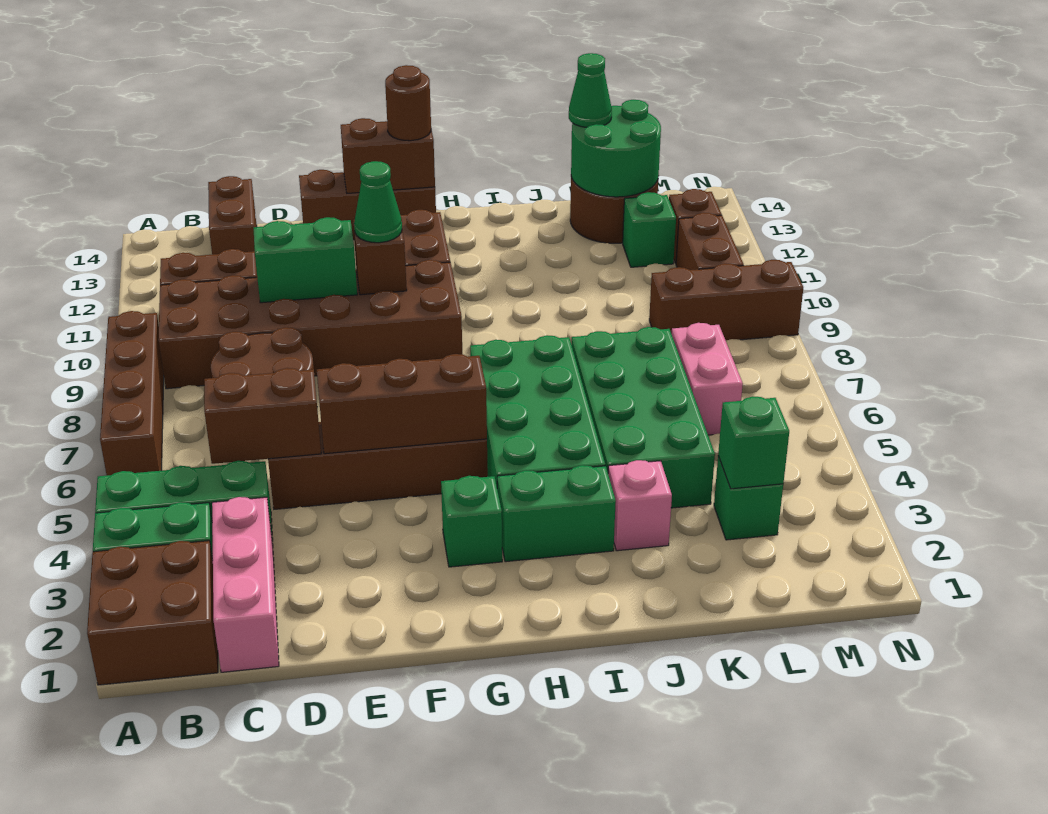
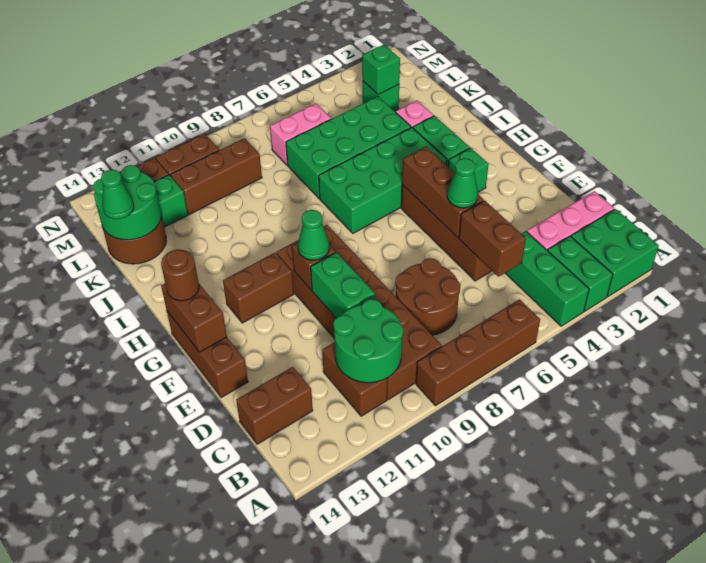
brown 2x2 brick [87,541,218,685] -> green 2x2 brick [571,209,659,297]
none -> green 2x2 round brick [333,299,403,383]
none -> green 1x1 cone [447,158,478,208]
brown 1x3 brick [649,260,803,340] -> brown 1x3 brick turned to [171,138,262,215]

